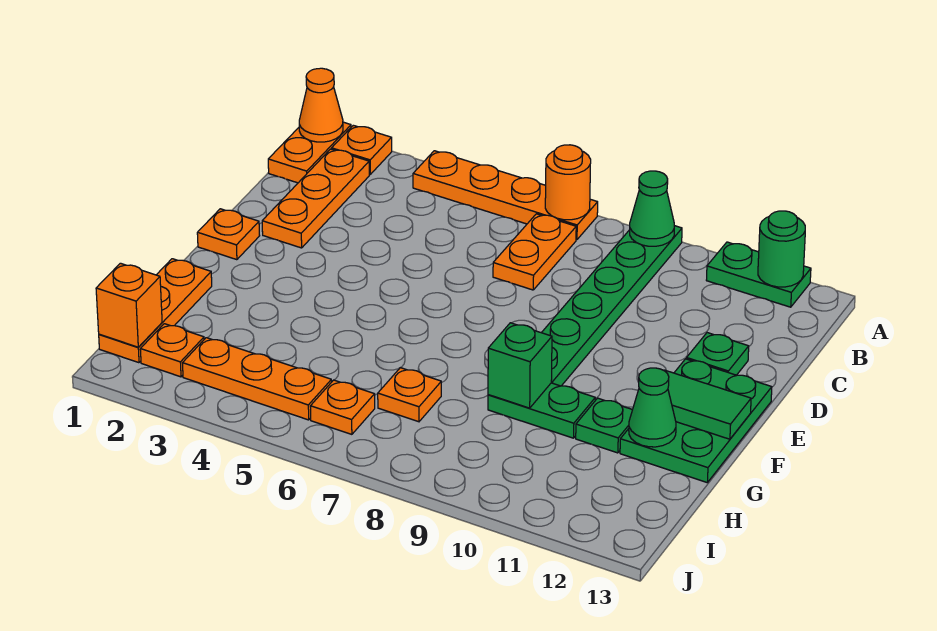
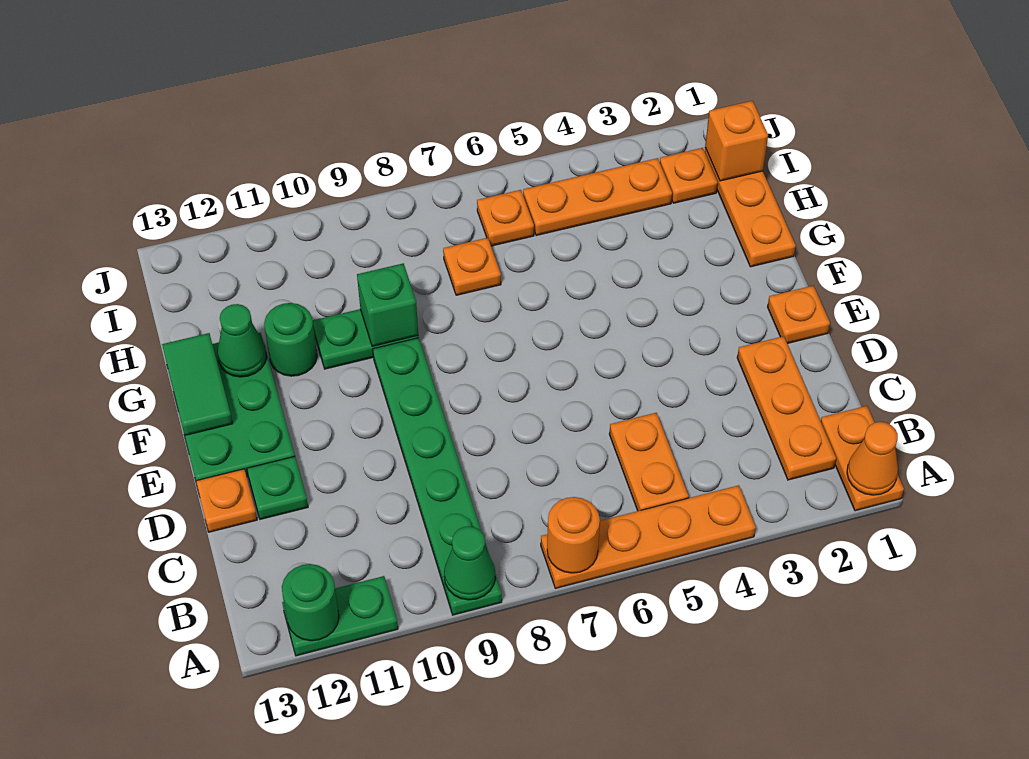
orange 1x1 plate [332,125,392,174] -> orange 1x1 plate moved to [196,469,257,532]
orange 1x2 plate [493,214,576,290] -> orange 1x2 plate moved to [609,413,689,511]
green 1x2 tile [664,370,751,439] -> green 1x2 tile turned to [162,333,233,436]
green 1x1 plate [576,398,632,453] -> green 1x1 round brick [264,303,317,376]

